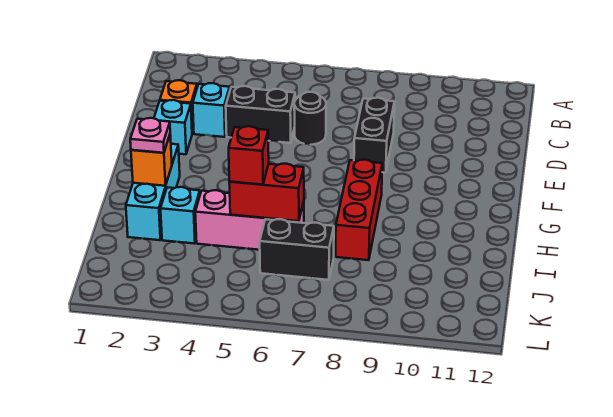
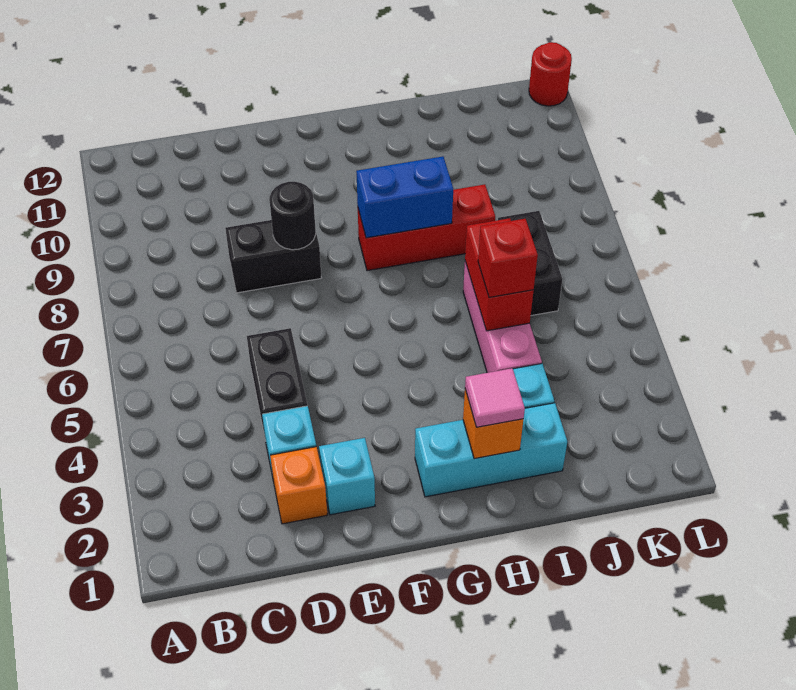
black 1x1 round brick [294,92,326,145] -> black 1x1 round brick moved to [270,182,316,250]
none -> blue 1x2 brick [356,157,453,238]
pink 1x1 plate [130,118,170,153] -> pink 1x1 tile [465,368,525,427]
none -> red 1x1 round brick [529,42,572,106]

